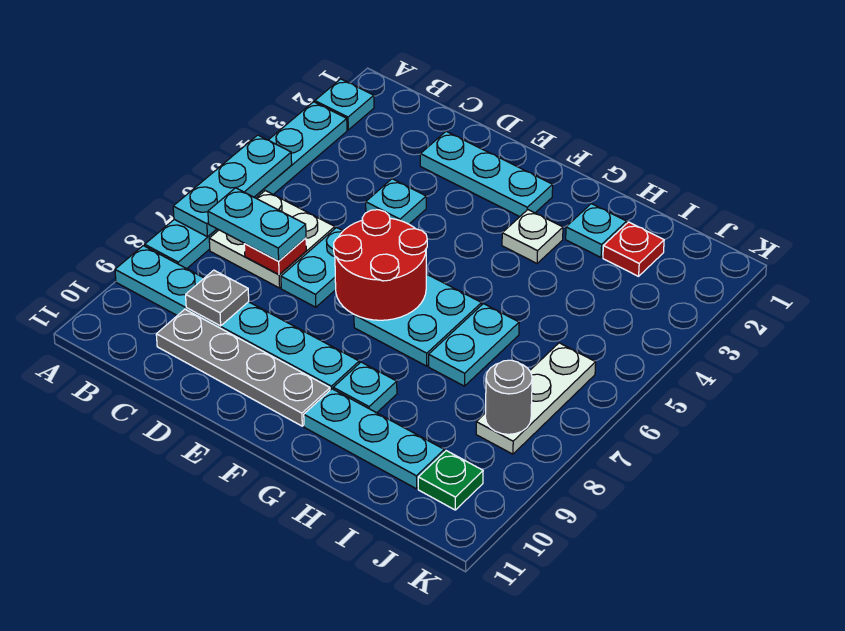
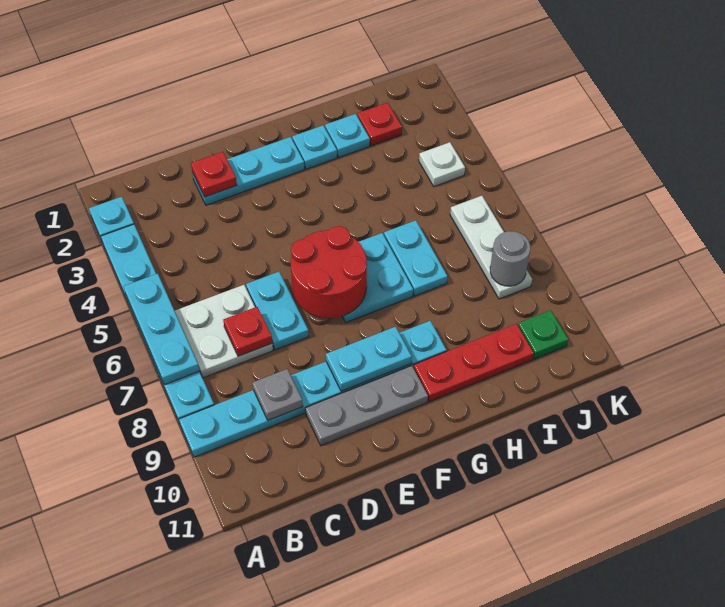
cyan 1x2 plate [208,188,306,261] -> cyan 1x2 plate moved to [326,327,412,391]
grey 1x4 plate [156,309,330,426] -> grey 1x3 plate [305,366,428,446]
none -> red 1x1 plate [191,152,237,197]
cyan 1x1 plate [366,179,426,224] -> cyan 1x1 plate moved to [292,126,337,169]
white 1x1 plate [502,210,563,263] -> white 1x1 plate moved to [419,142,465,187]
cyan 1x3 plate [304,389,444,489] -> red 1x3 plate [414,324,534,402]

